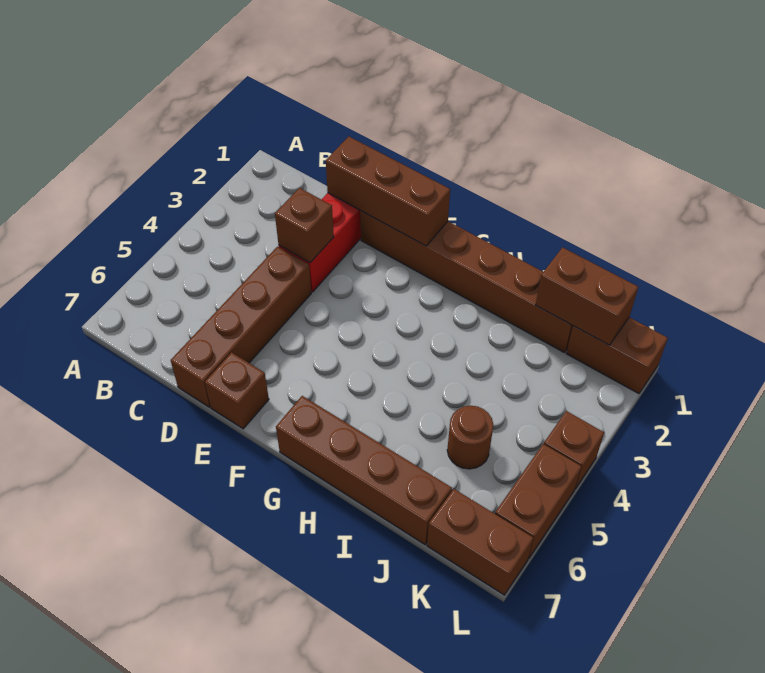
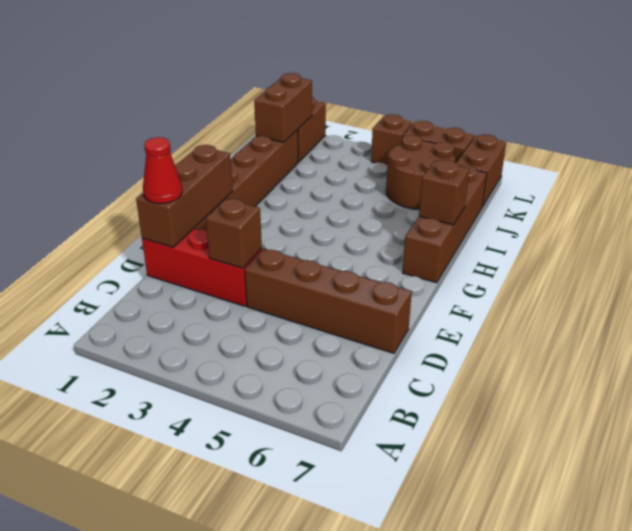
none -> red 1x1 cone [143,137,182,204]
brown 1x1 brick [205,352,269,429] -> brown 1x1 brick moved to [419,160,469,225]
brown 1x1 round brick [447,406,493,469] -> brown 2x2 round brick [386,135,455,210]

